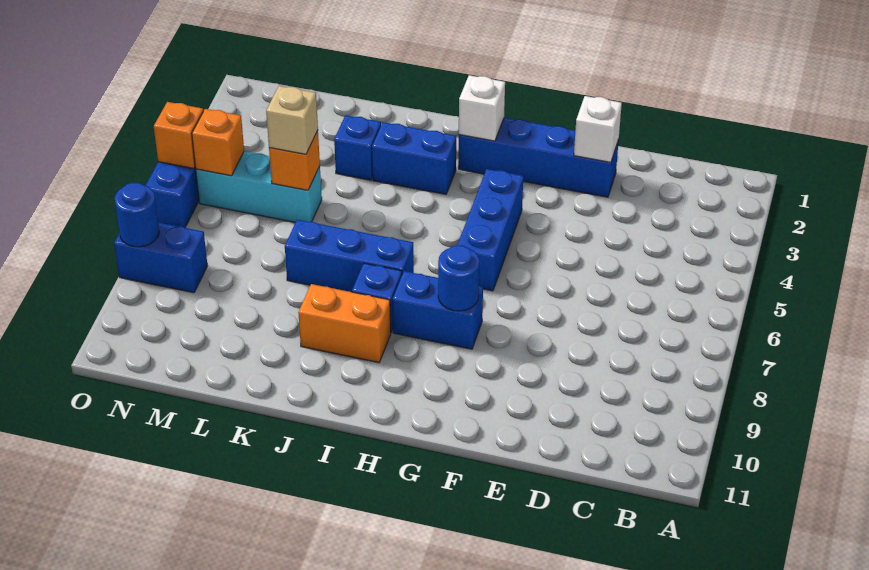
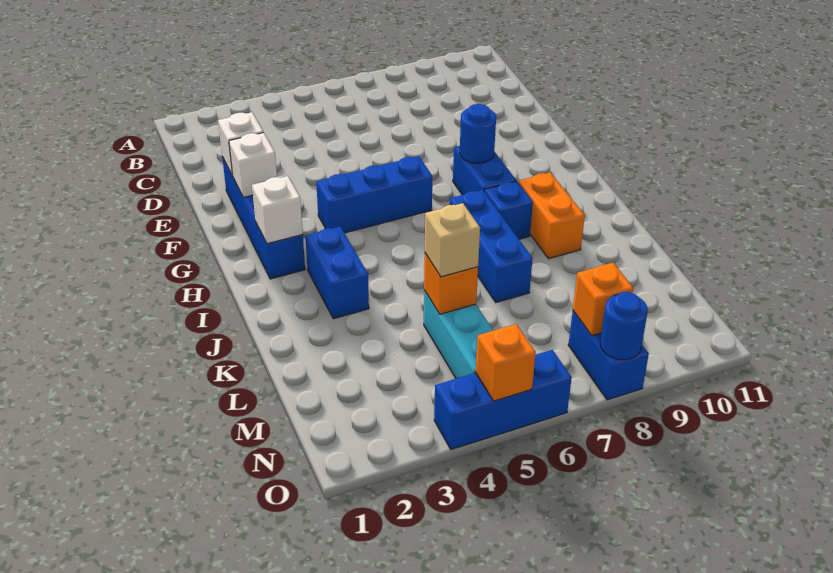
none -> white 1x1 brick [229,133,277,197]
blue 1x1 brick [334,115,381,180] -> none
orange 1x1 brick [192,109,244,176] -> orange 1x1 brick moved to [573,263,633,336]

